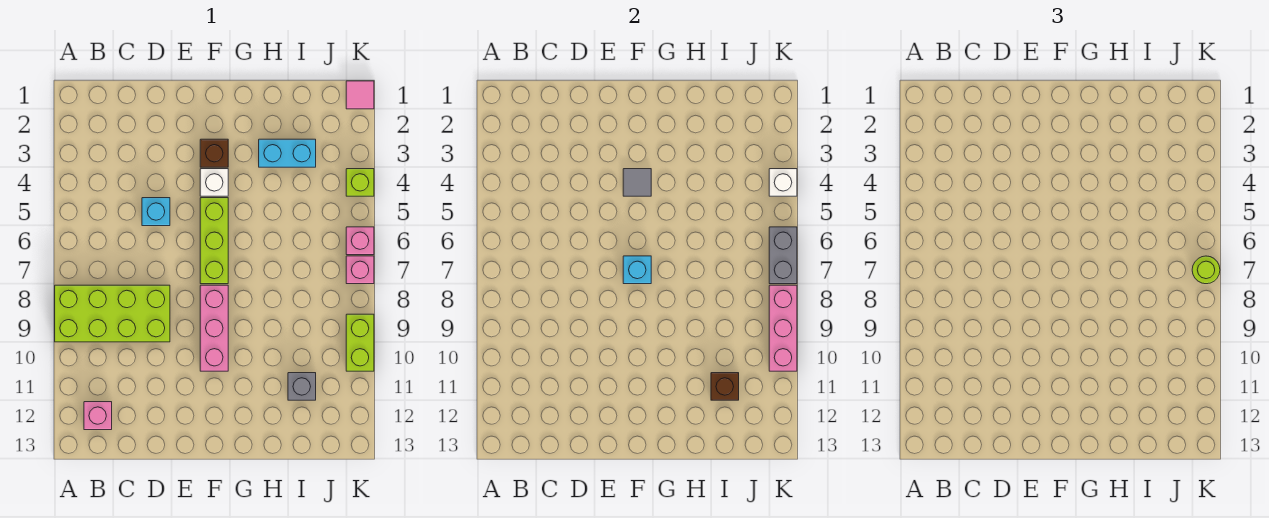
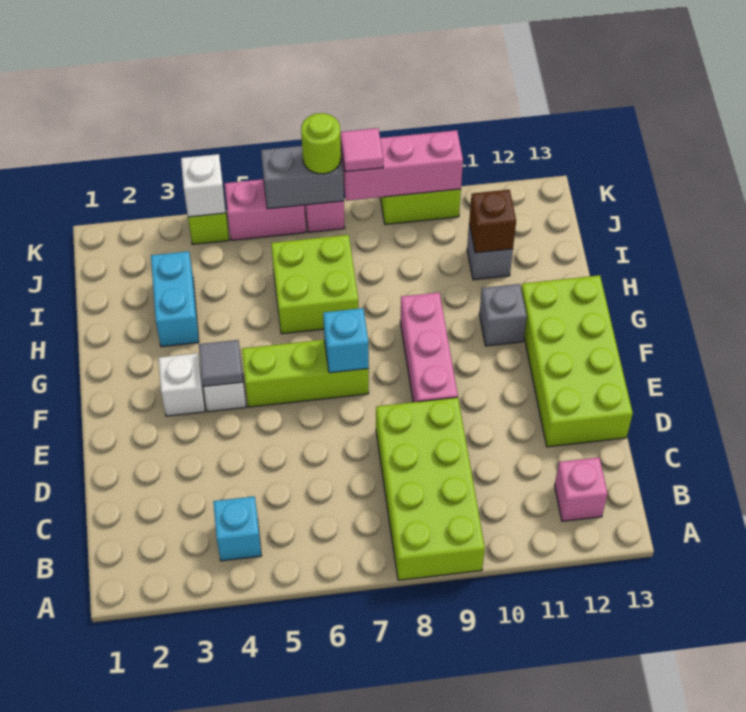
cyan 1x1 brick [142,198,170,226] -> cyan 1x1 brick moved to [213,496,262,561]
none -> lime 2x4 brick [521,275,633,447]
brown 1x1 brick [200,139,228,167] -> white 1x1 brick [158,353,205,416]
pink 1x3 brick [200,285,228,371] -> pink 1x3 brick turned to [400,292,458,402]
none -> grey 1x1 brick [479,284,527,346]
none -> lime 2x2 brick [271,235,358,334]
pink 1x1 tile [346,81,374,109] -> pink 1x1 tile moved to [340,128,383,172]
pink 1x1 brick [346,227,374,255] -> pink 1x2 brick [225,179,306,240]

